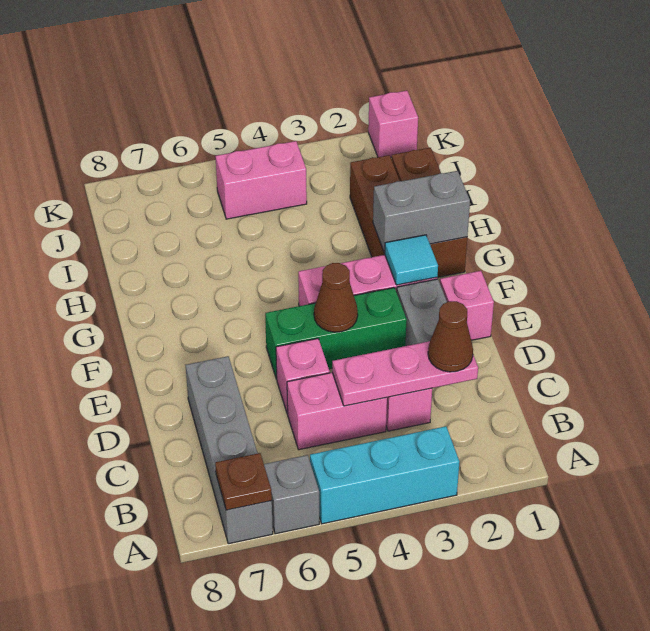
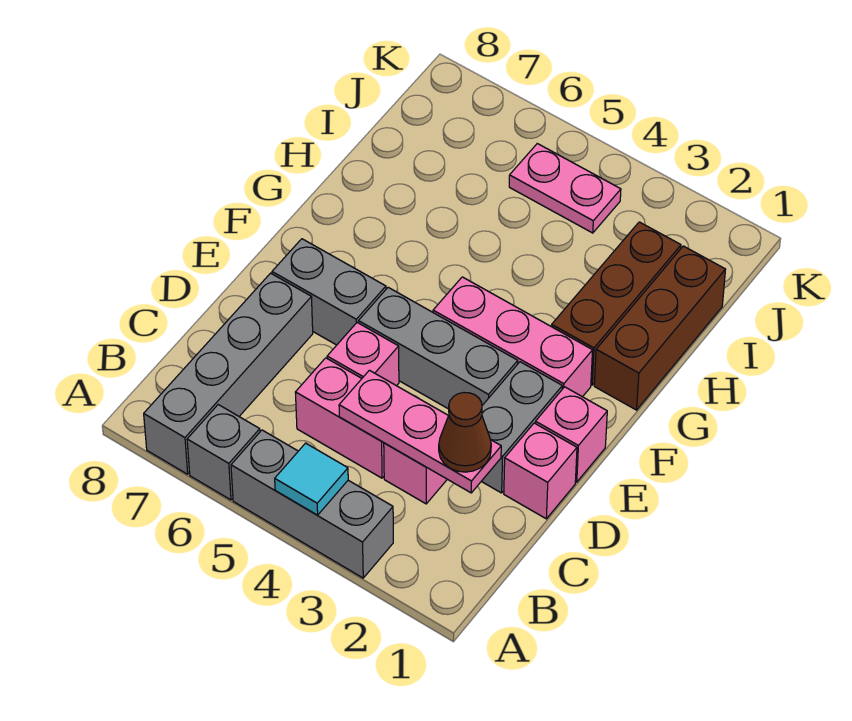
cyan 1x3 brick [310,426,459,524] -> grey 1x3 brick [231,430,393,578]
brown 1x1 plate [215,453,272,510] -> none
green 1x3 brick [265,288,407,379] -> grey 1x3 brick [359,287,518,409]
brown 1x1 cone [314,263,358,332] -> none
cyan 1x1 tile [385,235,438,285] -> cyan 1x1 tile moved to [275,443,348,515]
grey 1x2 brick [373,171,470,253] -> grey 1x2 brick moved to [272,239,386,345]
pink 1x2 brick [215,141,307,219] -> pink 1x2 plate [509,144,621,233]
pink 1x1 brick [368,91,418,157] -> pink 1x1 brick moved to [504,423,577,519]

